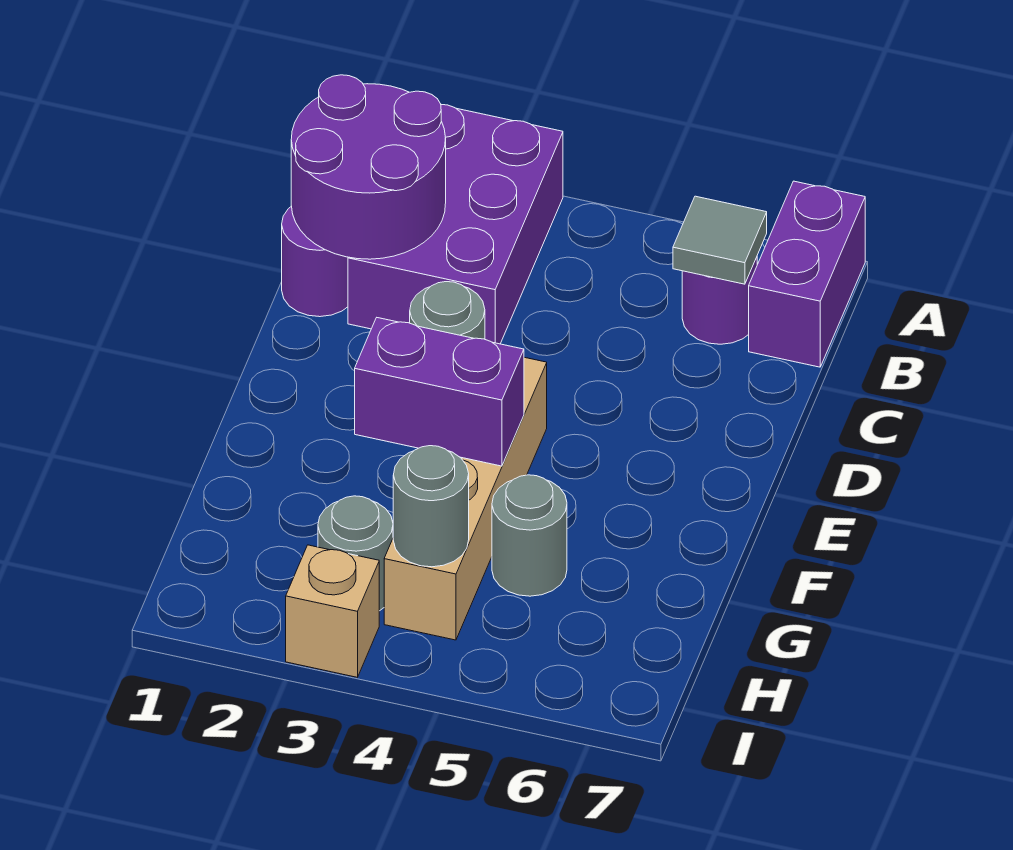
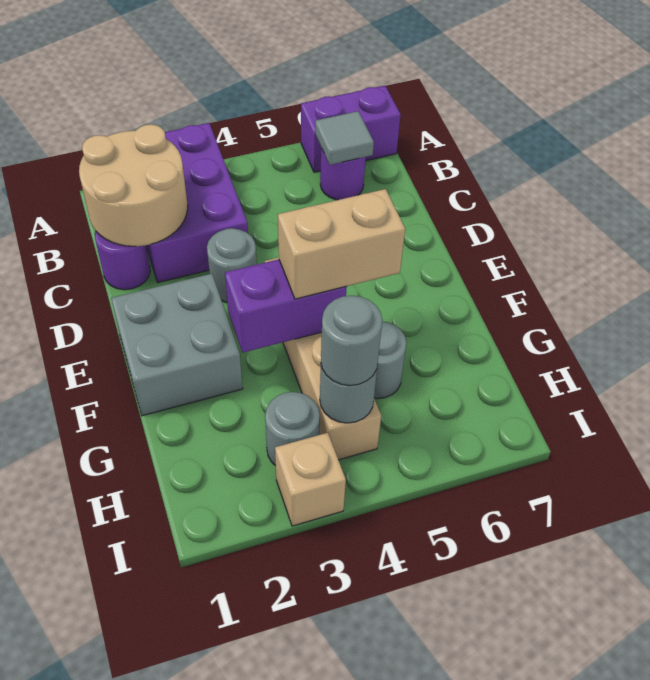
purple 1x2 brick [749,181,865,367] -> purple 1x2 brick turned to [301,86,401,172]
purple 2x2 round brick [291,75,446,259] -> tan 2x2 round brick [79,124,188,246]
none -> grey 2x2 brick [111,274,243,416]
none -> tan 1x2 brick [278,189,405,299]
none -> grey 1x1 round brick [321,296,382,386]

